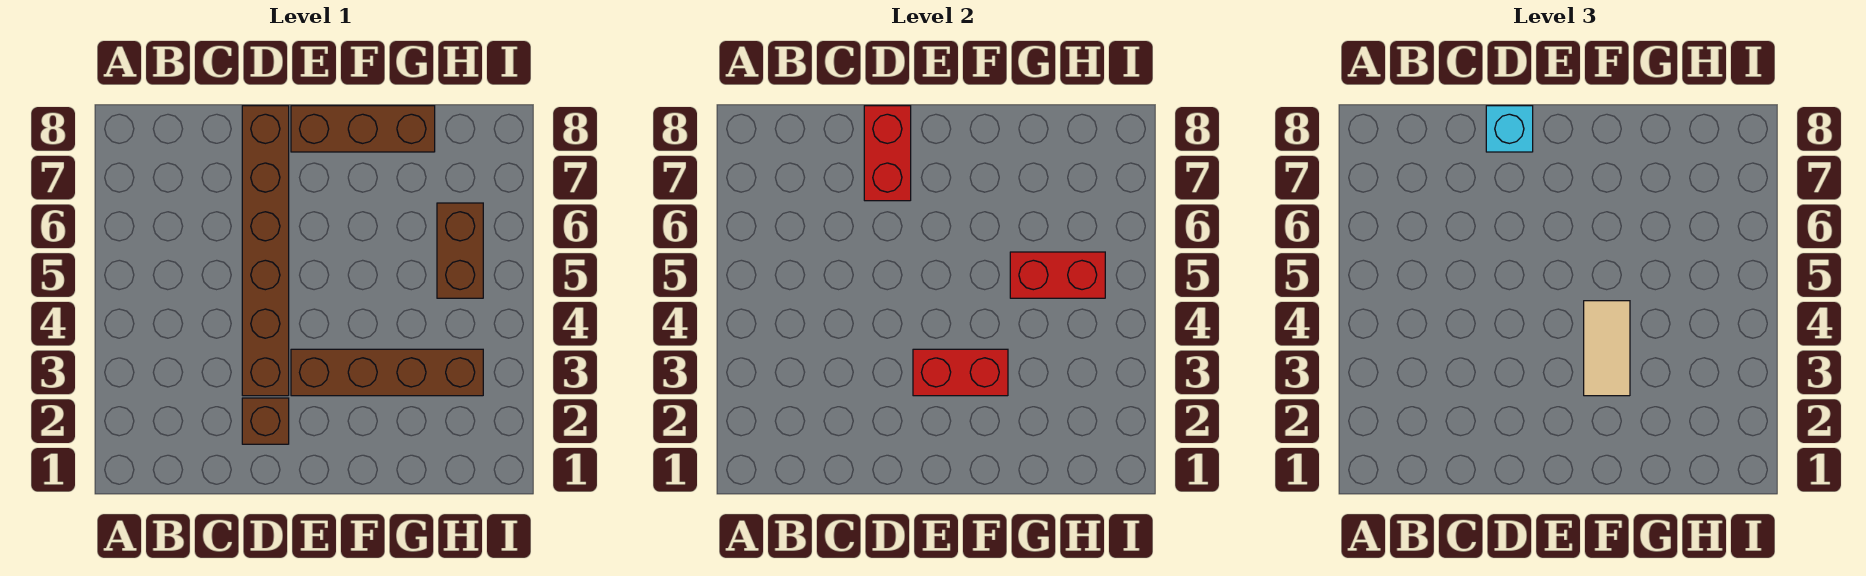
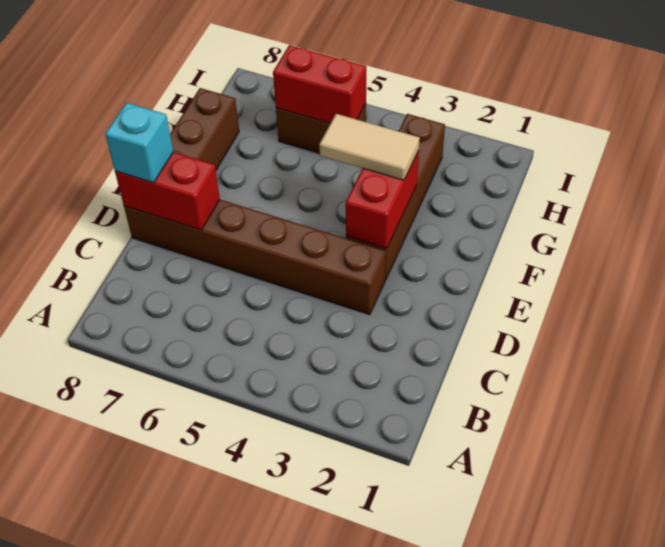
brown 1x1 brick [242,398,289,444] -> none
red 1x2 brick [1010,252,1105,298] -> red 1x2 brick turned to [273,45,366,123]

